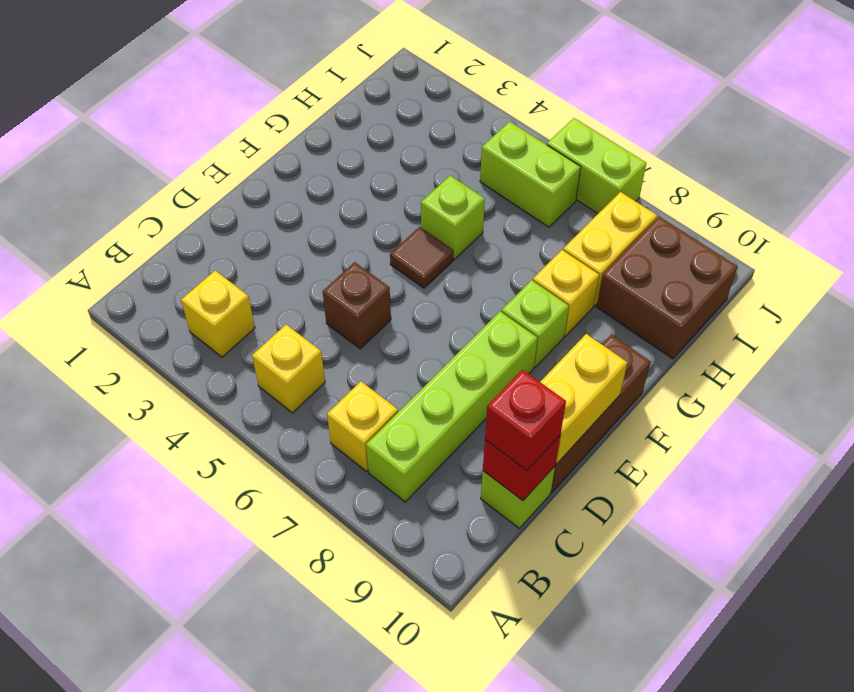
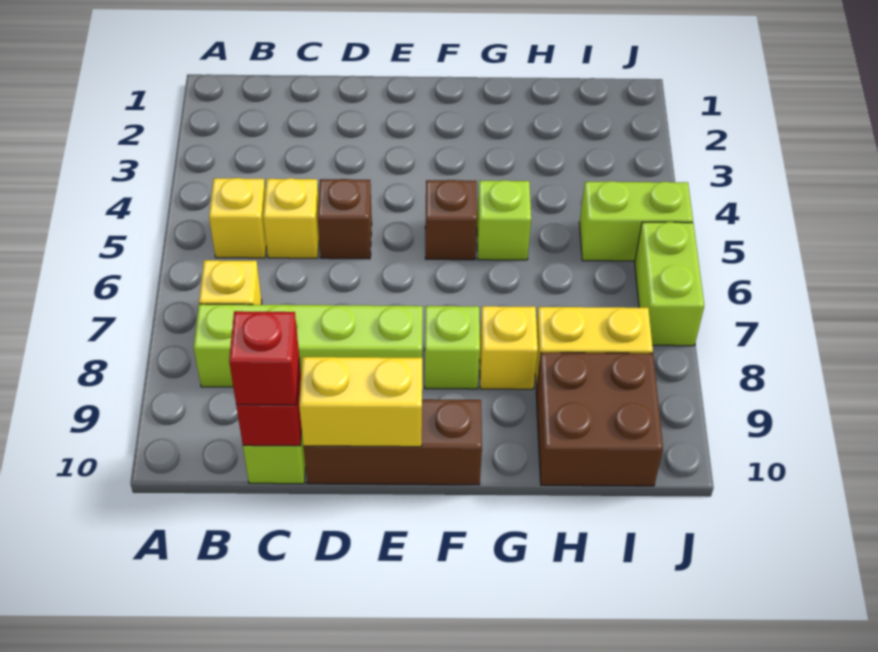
yellow 1x1 brick [181,271,255,357] -> yellow 1x1 brick moved to [263,178,319,258]
brown 1x1 tile [390,227,453,288] -> brown 1x1 brick [425,180,477,260]
lime 1x2 brick [480,122,581,227] -> lime 1x2 brick turned to [579,181,693,261]

